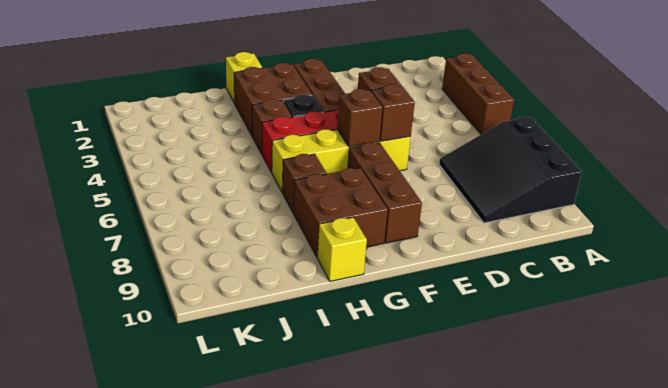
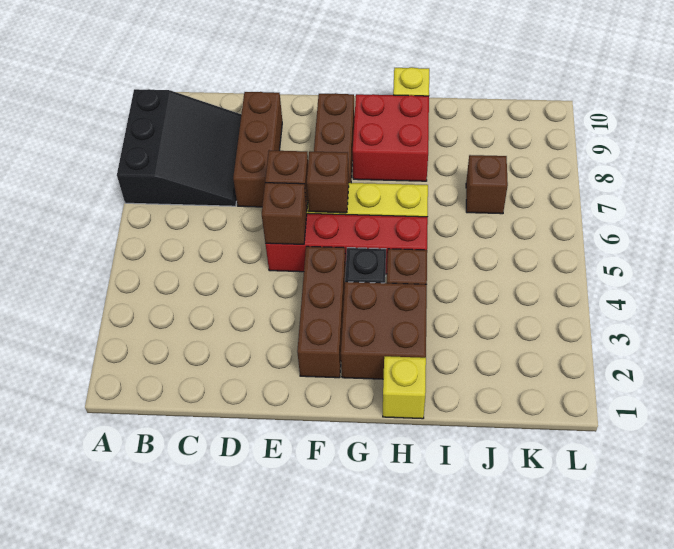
brown 1x3 brick [442,53,514,134] -> brown 1x3 brick moved to [233,92,282,207]
brown 2x2 brick [293,168,388,257] -> red 2x2 brick [353,94,429,181]
brown 1x1 brick [282,154,326,212] -> brown 1x1 brick moved to [466,155,508,214]

